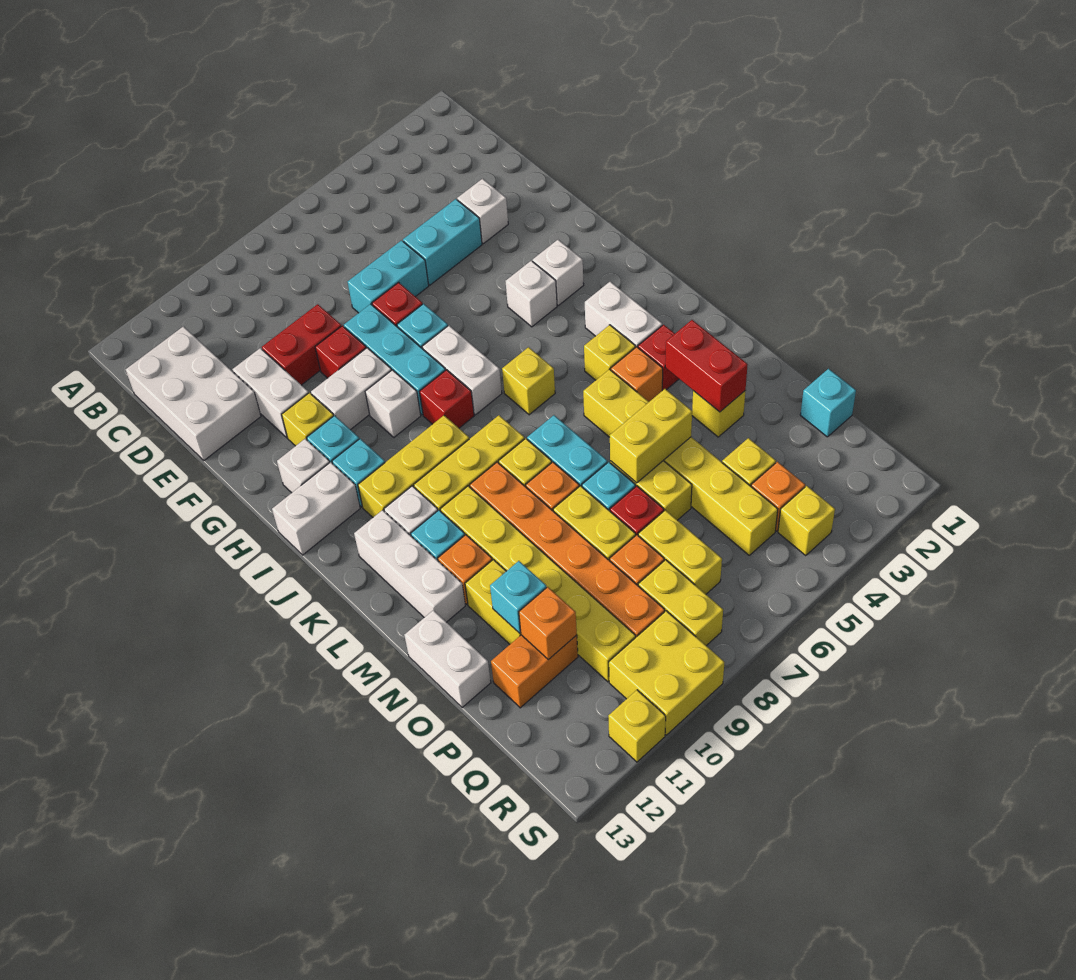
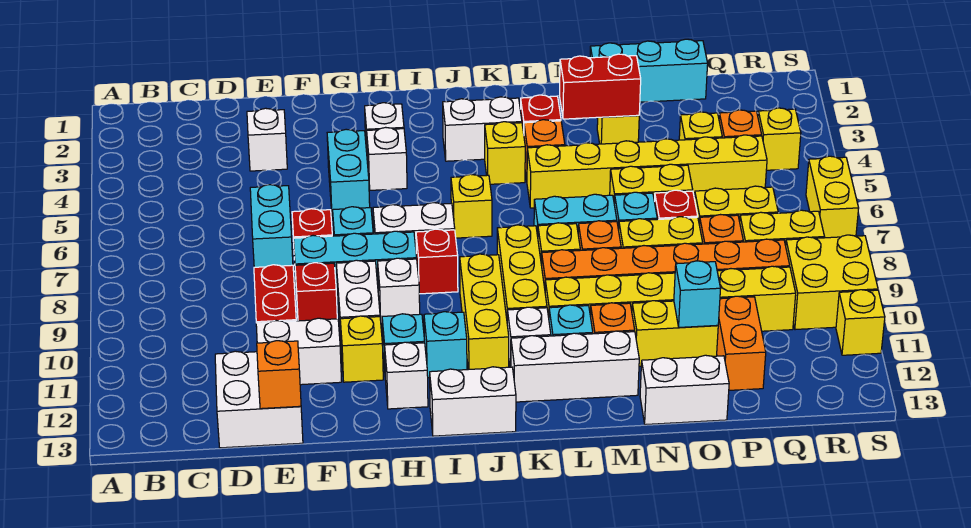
white 2x3 brick [126,326,261,460] -> white 2x2 brick [215,351,303,448]
cyan 1x2 brick [403,199,482,285] -> cyan 1x2 brick moved to [327,129,370,218]
white 1x2 brick [272,462,360,555] -> white 1x2 brick turned to [430,367,516,436]
yellow 1x2 brick [610,389,692,483] -> yellow 1x2 brick moved to [806,156,859,238]
cyan 1x1 brick [800,369,856,437] -> cyan 1x3 brick [590,39,708,102]
orange 1x1 brick [519,587,577,660] -> orange 1x1 brick moved to [257,341,301,409]

